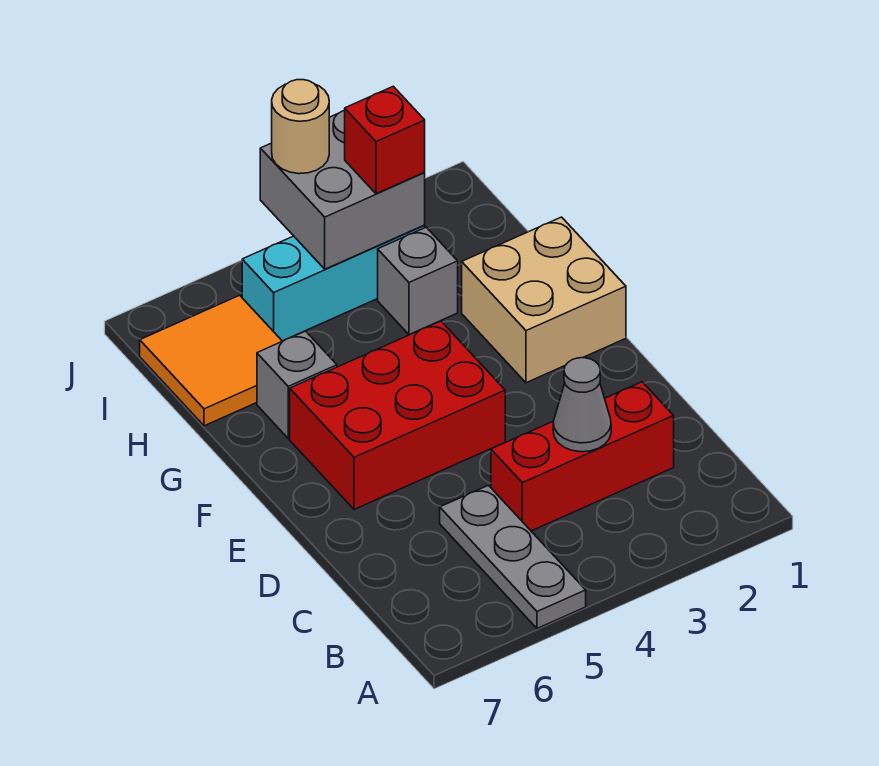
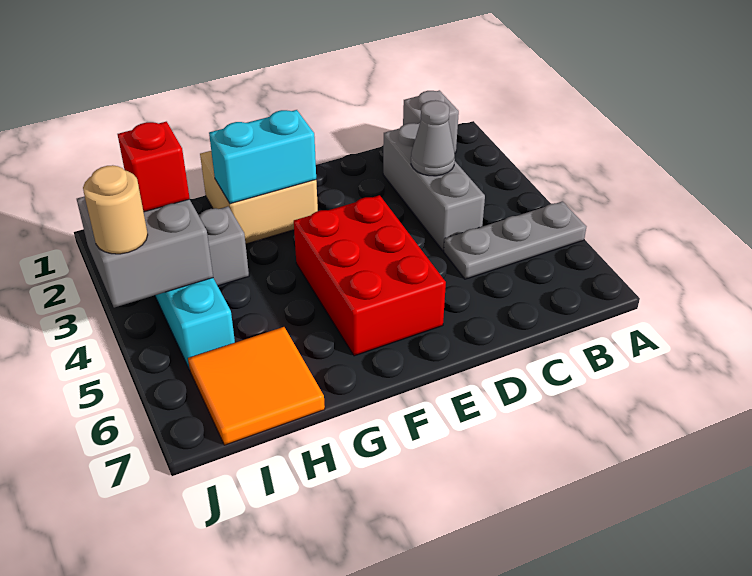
red 1x3 brick [491,382,674,531] -> grey 1x3 brick [383,123,485,250]
none -> cyan 1x2 brick [209,110,316,204]
grey 1x1 brick [257,331,337,438] -> grey 1x1 brick moved to [403,90,459,153]

